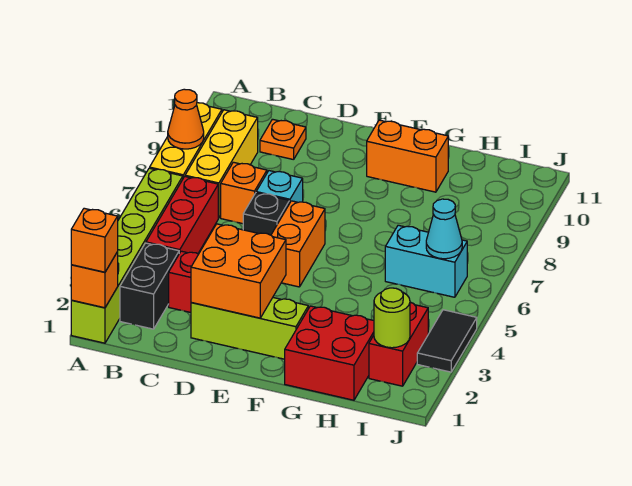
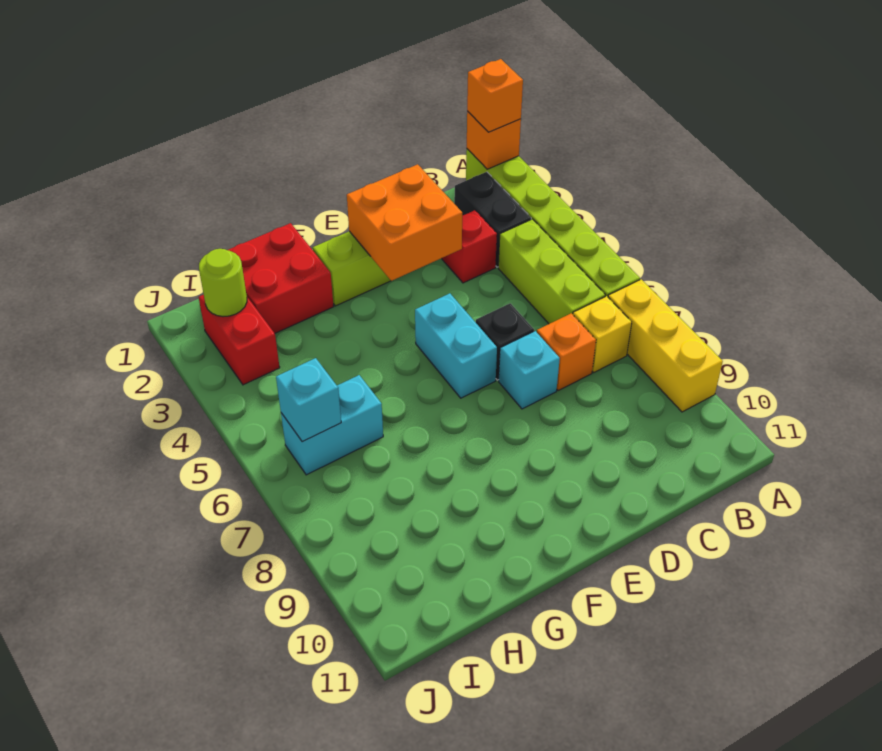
orange 1x1 cone [168,89,204,149] -> none
red 1x3 brick [146,177,218,254] -> lime 1x3 brick [498,219,605,324]
yellow 1x3 brick [185,110,258,218] -> yellow 1x1 brick [573,296,632,372]
orange 1x1 plate [260,119,306,160] -> none
orange 1x2 brick [271,201,325,287] -> cyan 1x2 brick [415,293,497,398]
orange 1x2 brick [367,120,448,192] -> none
cyan 1x1 cone [426,199,462,259] -> cyan 1x1 brick [276,358,341,442]
black 1x2 tile [417,310,477,372] -> none

